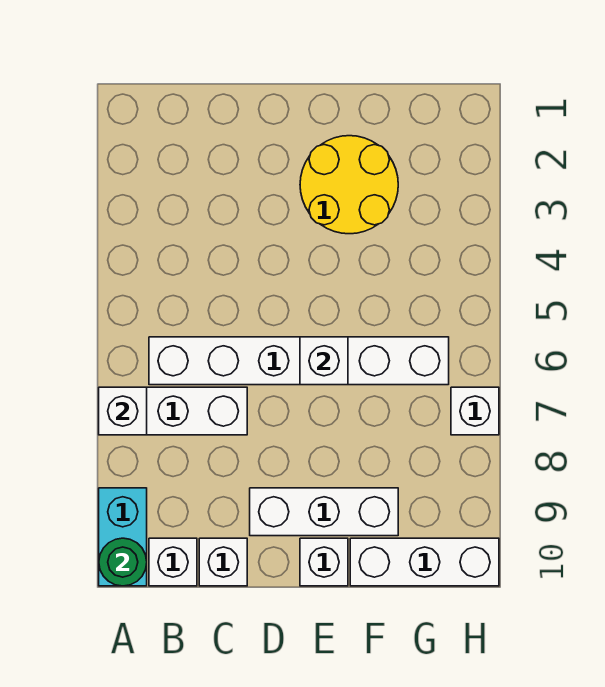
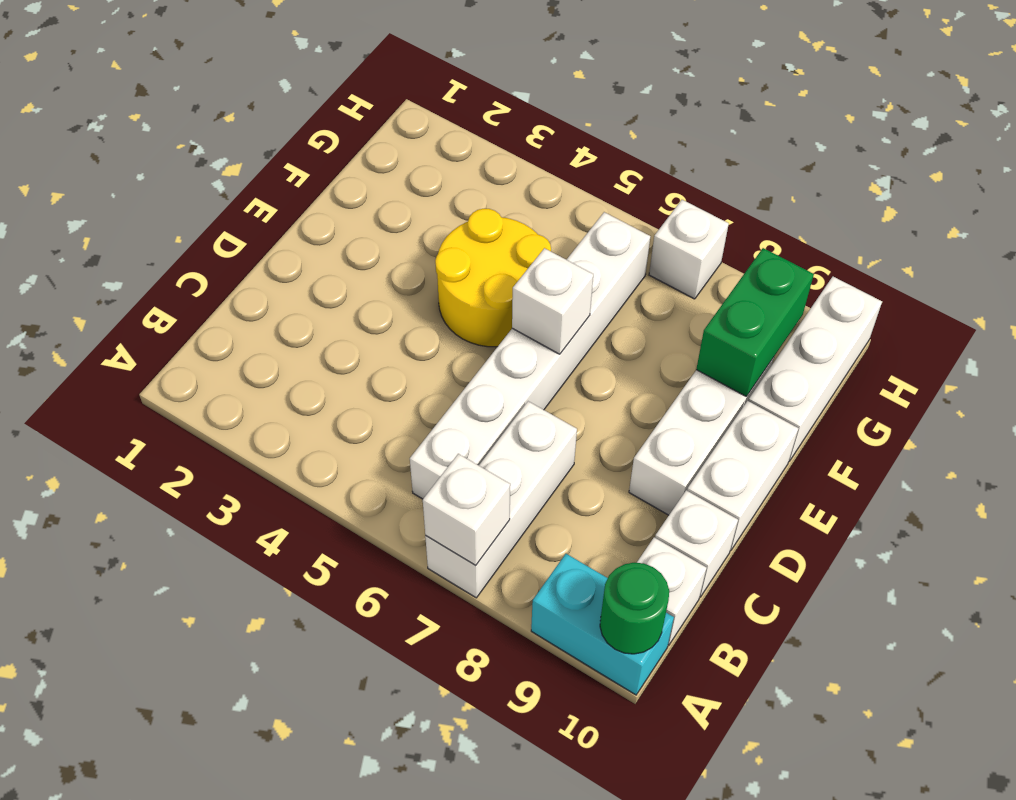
yellow 2x2 round brick [300,136,398,234] -> yellow 2x2 round brick moved to [435,209,551,347]
white 1x1 brick [300,538,348,586] -> white 1x2 brick [687,401,799,551]
none -> green 1x2 brick [696,248,814,397]

